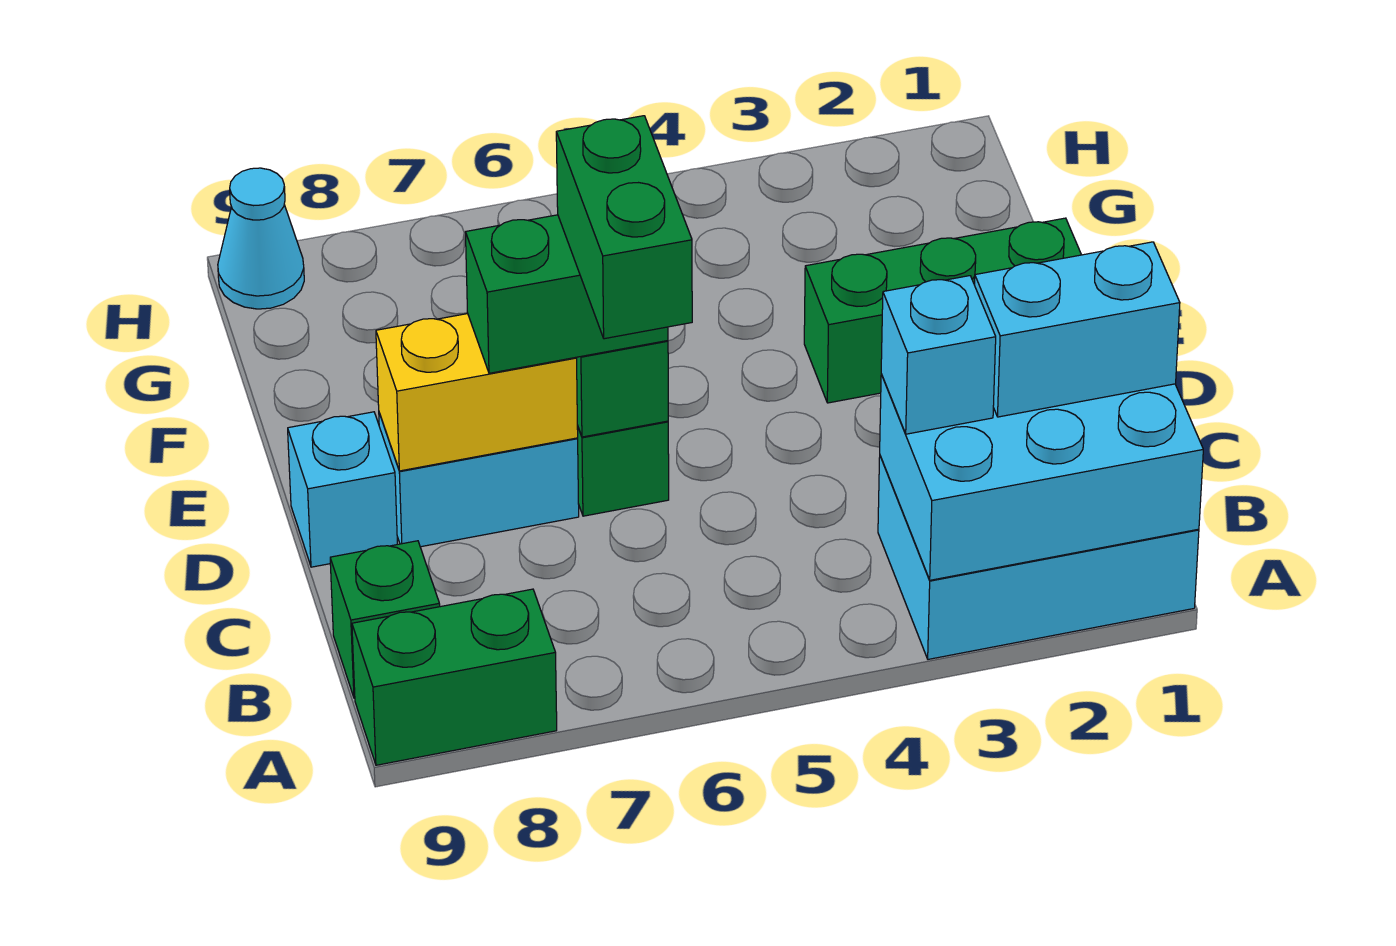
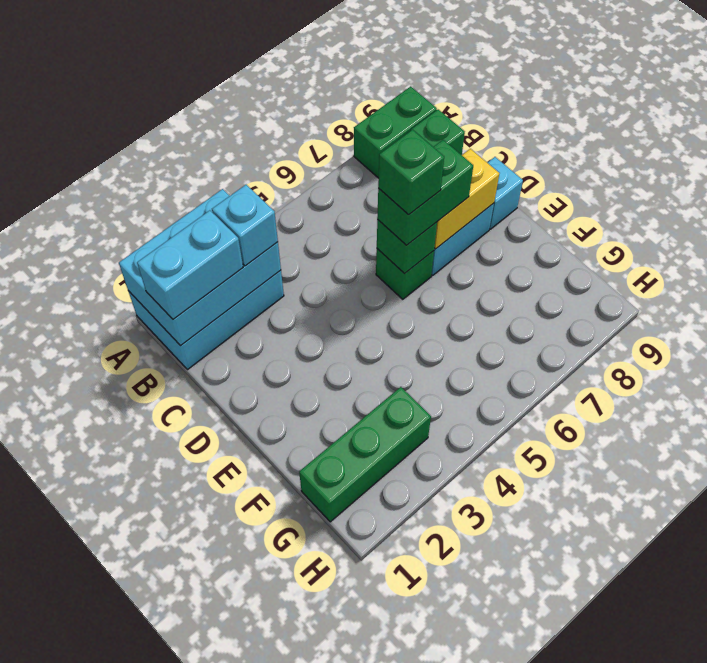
green 1x2 brick [556,116,692,339] -> green 1x1 brick [378,130,444,215]
green 1x3 brick [804,218,1081,403] -> green 1x3 brick moved to [299,387,431,522]
cyan 1x1 cone [218,168,304,309] -> none

